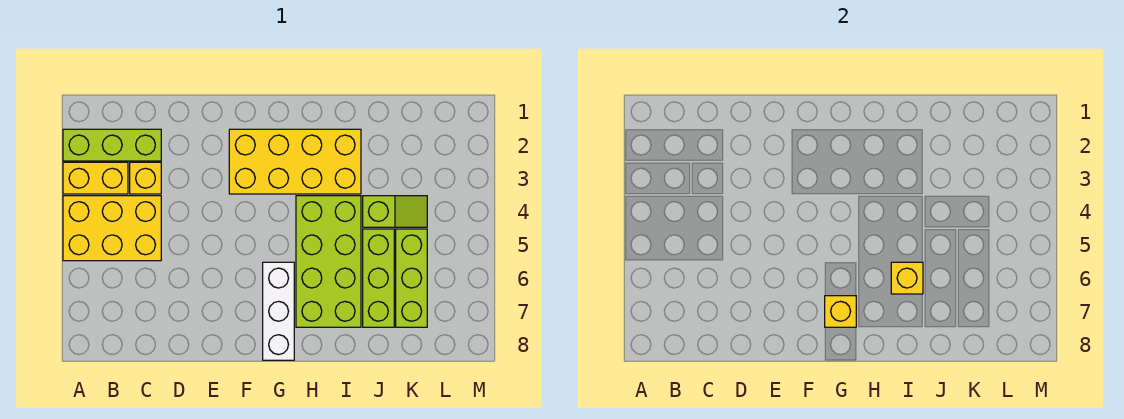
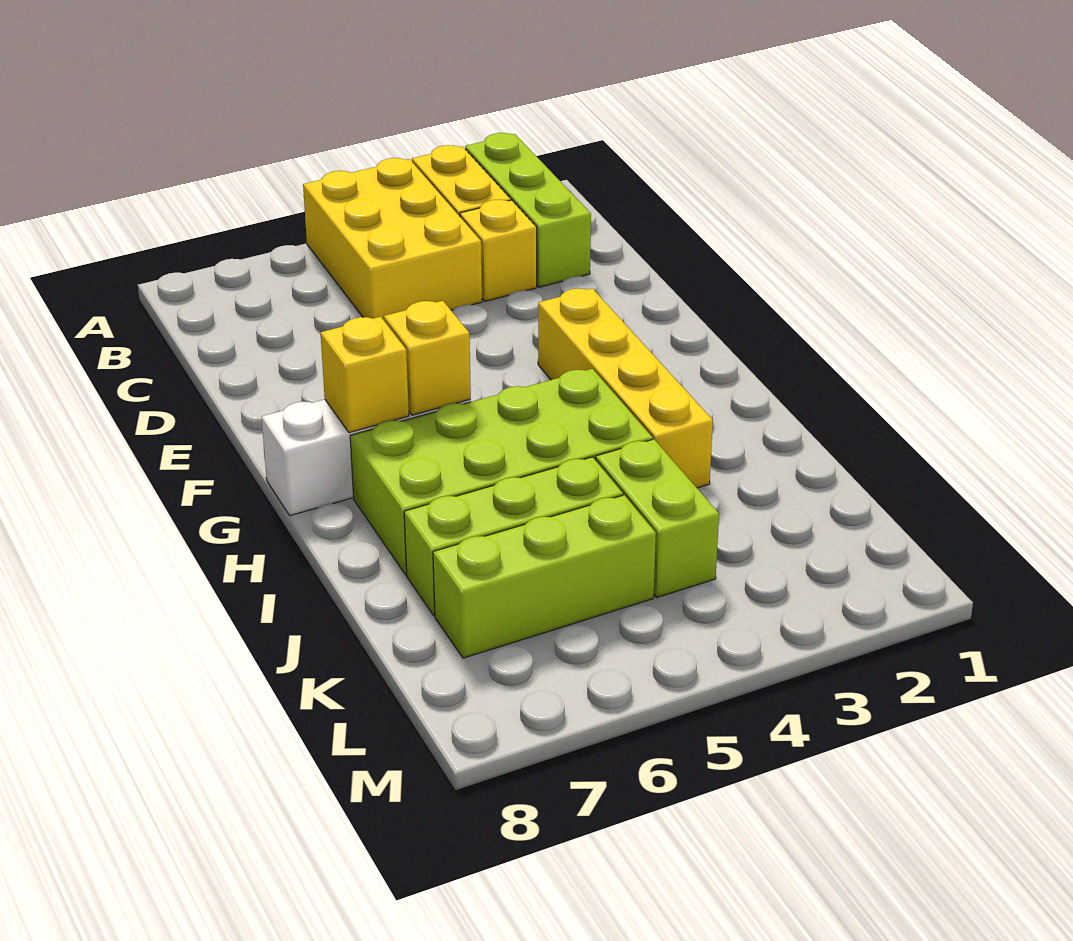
yellow 2x4 brick [229,129,361,194] -> yellow 1x4 brick [538,288,713,488]
yellow 1x1 brick [891,262,923,294] -> yellow 1x1 brick moved to [384,301,471,415]
lime 1x2 slope [363,196,427,227] -> lime 1x2 brick [596,439,719,598]

